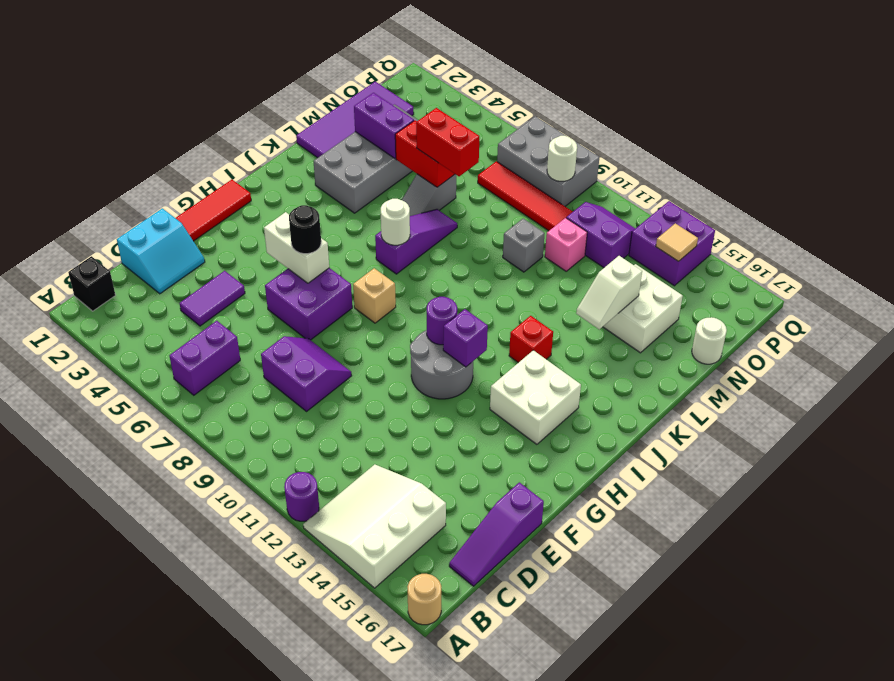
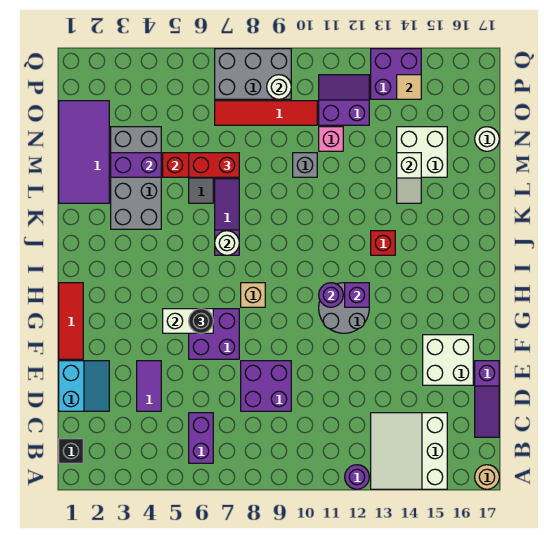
purple 2x2 slope [261,336,352,411] -> purple 2x2 brick [241,361,291,411]
white 2x2 brick [490,350,581,444] -> white 2x2 brick moved to [423,335,473,385]

